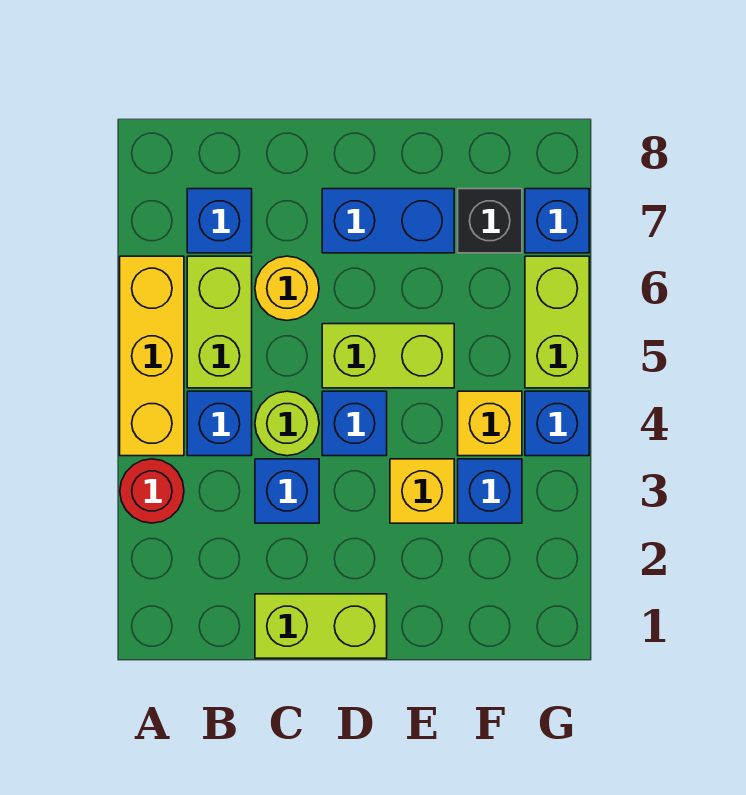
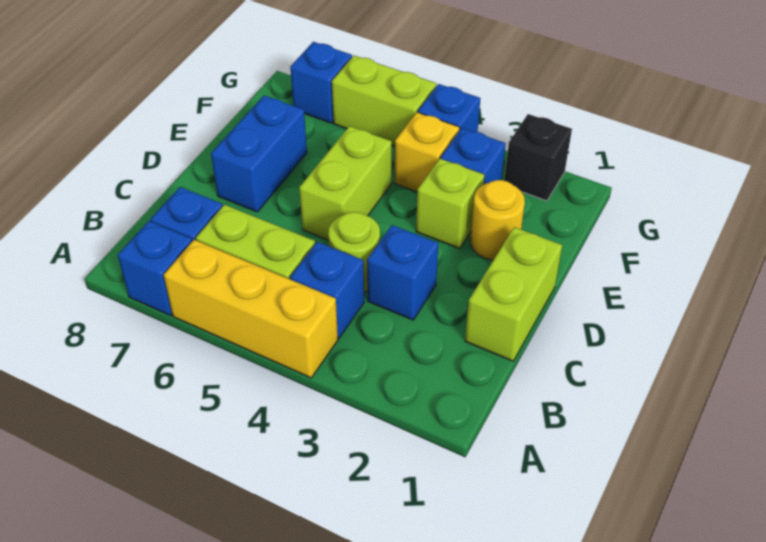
red 1x1 round brick [120,459,184,523] -> none
yellow 1x1 round brick [255,256,319,320] -> yellow 1x1 round brick moved to [470,180,525,260]
blue 1x1 brick [322,391,387,456] -> blue 1x1 brick moved to [118,221,192,316]
yellow 1x1 brick [390,459,454,523] -> lime 1x1 brick [416,159,484,249]
black 1x1 brick [458,189,522,253] -> black 1x1 brick moved to [504,114,572,201]

